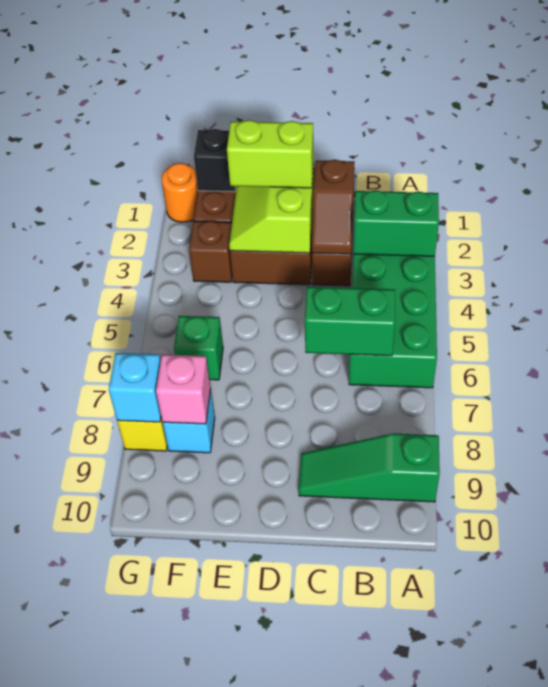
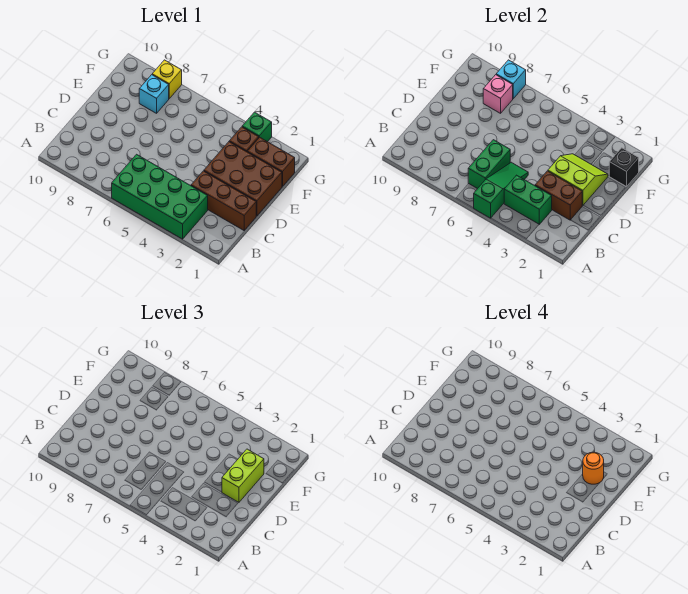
green 1x2 brick [353,190,439,256] -> green 1x2 brick turned to [504,175,552,224]
green 1x3 slope [299,433,440,502] -> green 1x3 slope moved to [474,162,528,218]
brown 1x2 slope [312,160,355,254] -> brown 1x2 brick [535,171,582,220]
green 1x1 brick [174,316,223,380] -> green 1x1 brick moved to [242,112,272,142]
orange 1x1 round brick [162,163,198,222] -> orange 1x1 round brick moved to [583,452,604,484]

